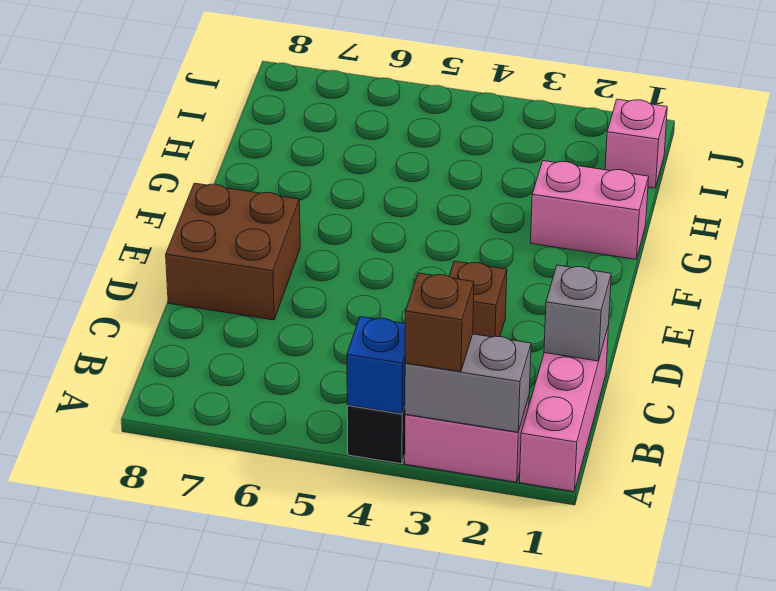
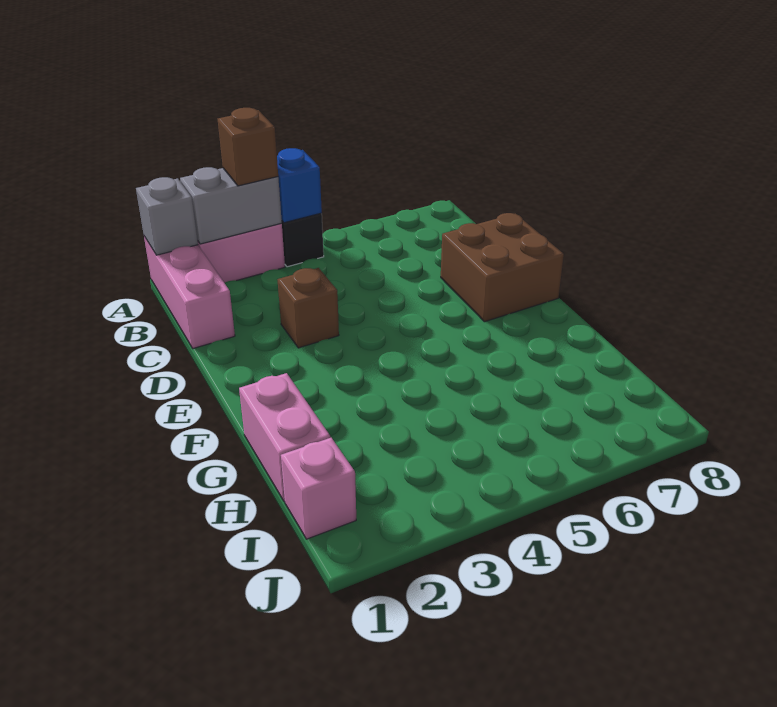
grey 1x1 brick [544,265,611,361] -> grey 1x1 brick moved to [136,177,198,255]
pink 1x2 brick [531,161,649,259] -> pink 1x2 brick turned to [239,373,330,501]

